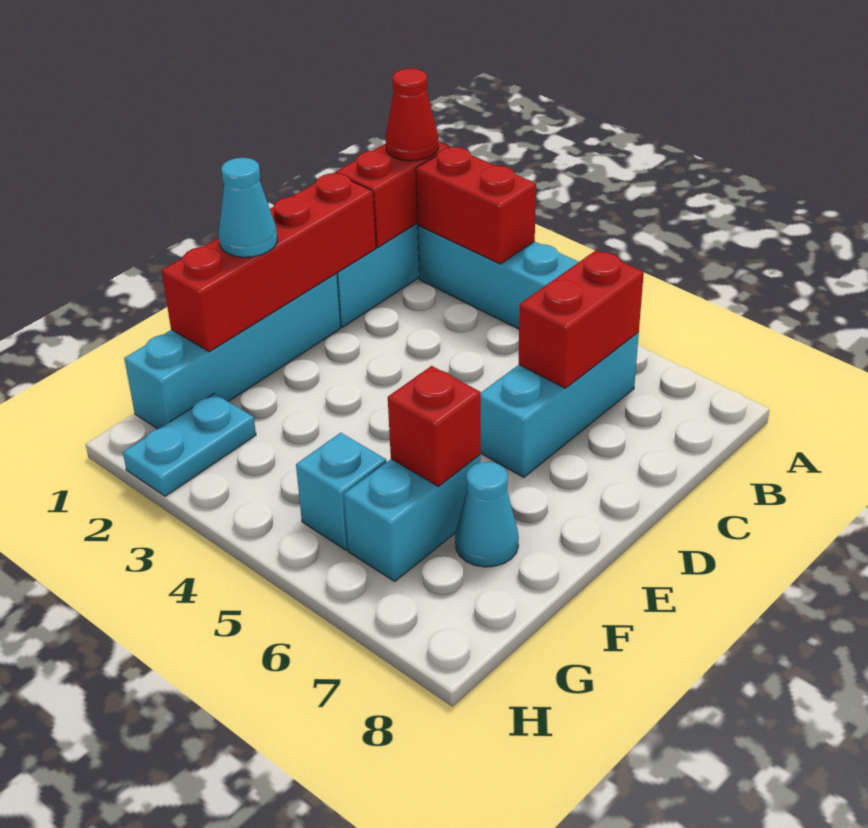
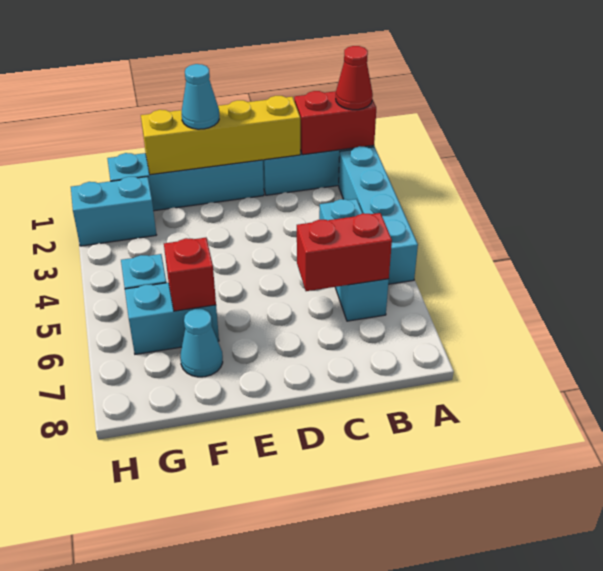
red 1x2 brick [416,147,536,264] -> none
cyan 1x3 brick [481,332,639,477] -> cyan 1x3 brick turned to [319,199,389,321]
red 1x4 brick [161,173,376,351] -> yellow 1x4 brick [141,96,300,175]
cyan 1x2 plate [123,393,256,496] -> cyan 1x2 brick [71,177,156,246]

